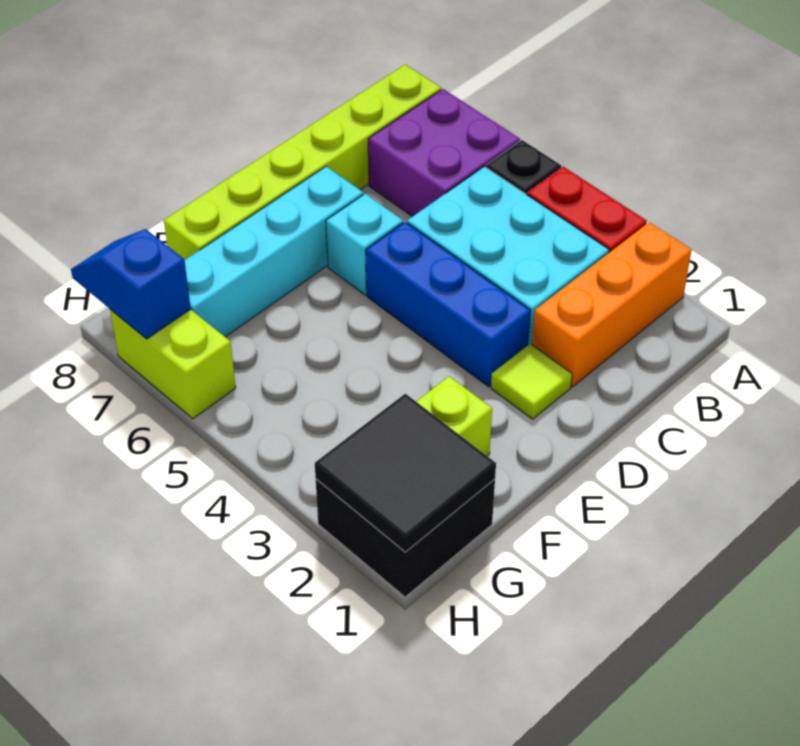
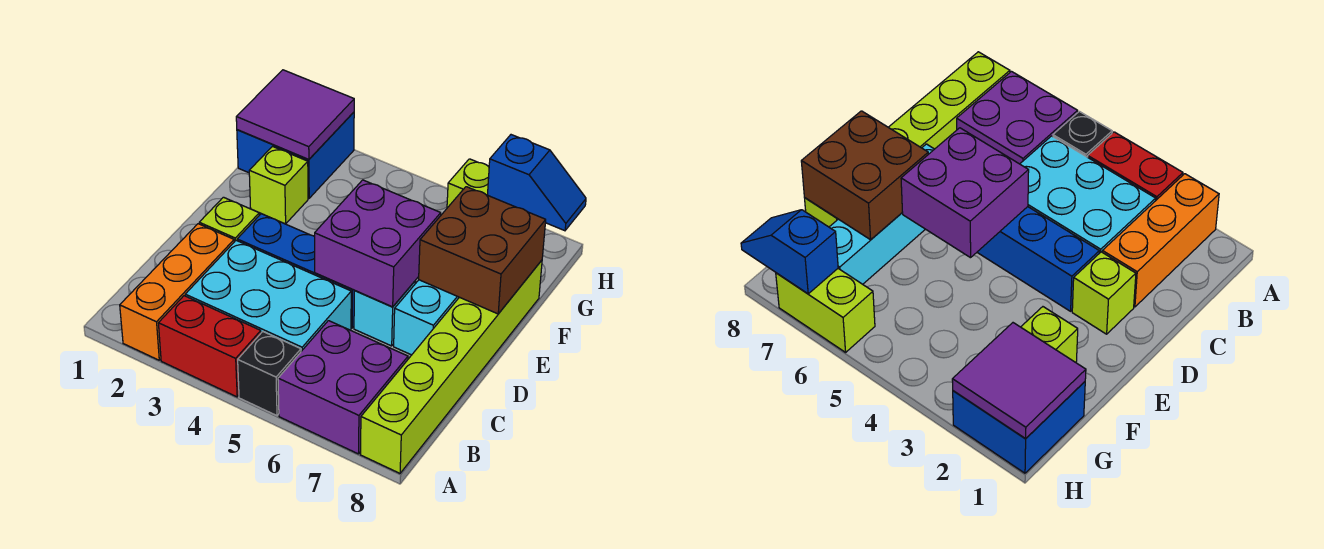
lime 1x1 tile [491,344,572,419] -> lime 1x1 brick [199,197,259,242]
none -> purple 2x2 brick [315,180,441,307]
none -> brown 2x2 brick [419,187,546,314]
black 2x2 brick [316,479,495,597] -> blue 2x2 brick [237,112,354,198]
black 2x2 tile [315,394,496,552] -> purple 2x2 tile [236,70,354,160]

